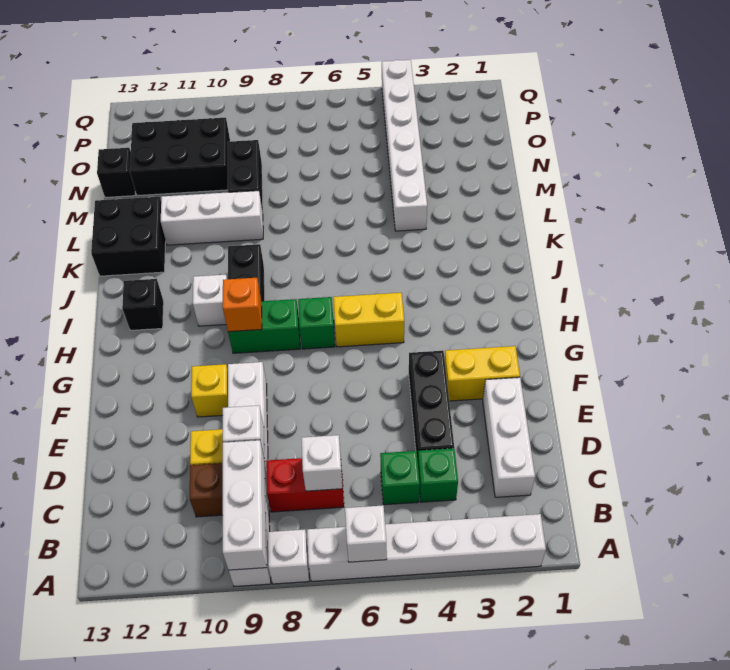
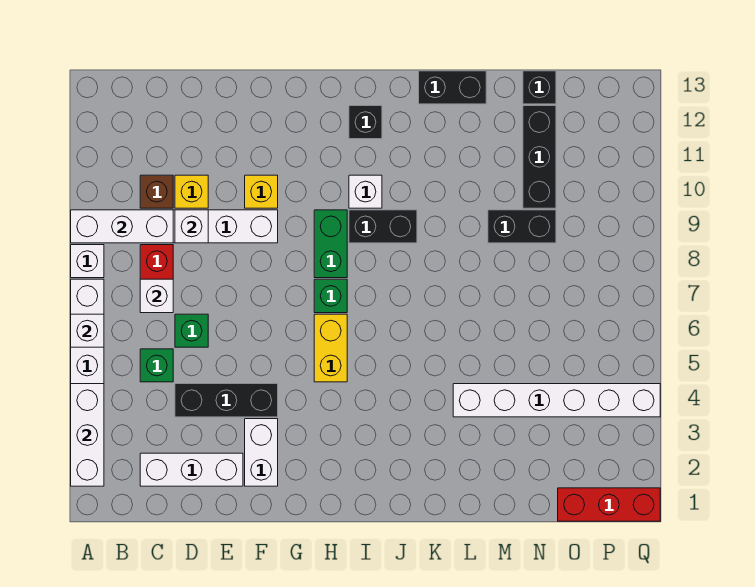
green 1x1 brick [418,448,458,502] -> green 1x1 brick moved to [175,314,208,347]
yellow 1x2 brick [445,346,520,401] -> white 1x2 brick [245,419,278,486]
orange 1x1 brick [223,278,262,332] -> none
black 2x2 brick [91,197,166,276] -> black 1x2 brick [419,71,486,104]
white 1x3 brick [161,191,263,245] -> white 1x3 brick moved to [71,384,104,486]
black 2x3 brick [130,118,230,196] -> black 1x3 brick [523,106,556,208]
none -> red 1x3 brick [558,488,660,521]

